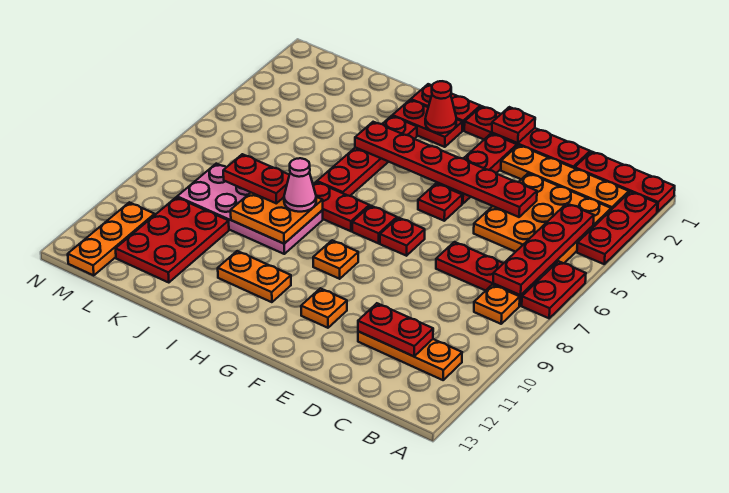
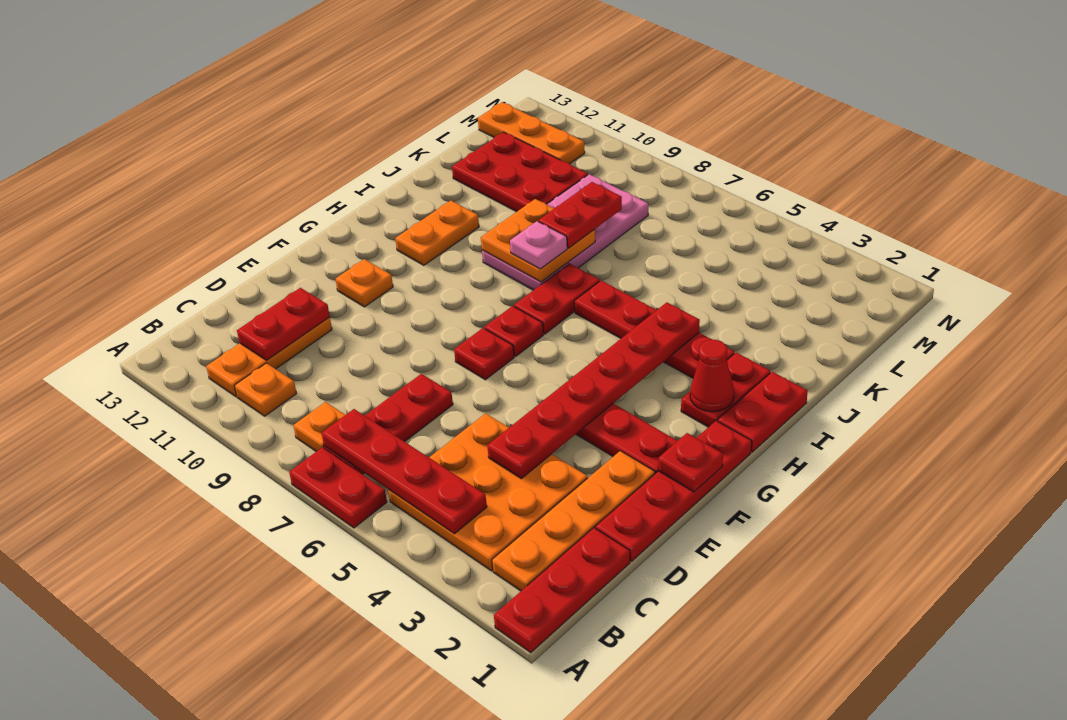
red 1x3 plate [577,192,657,264] -> none
red 1x1 plate [418,184,462,221] -> none
orange 1x1 plate [313,240,358,279] -> orange 1x1 plate moved to [234,363,297,416]
pink 1x1 cone [284,158,316,212] -> pink 1x1 plate [510,221,567,269]

